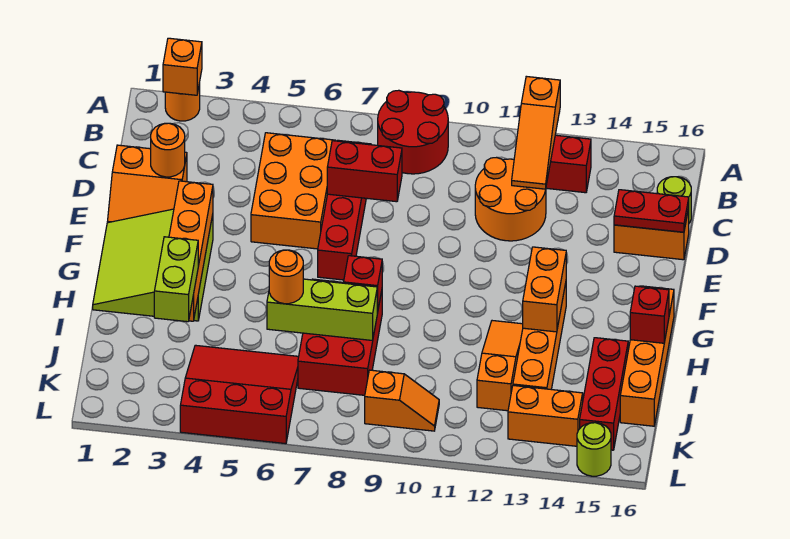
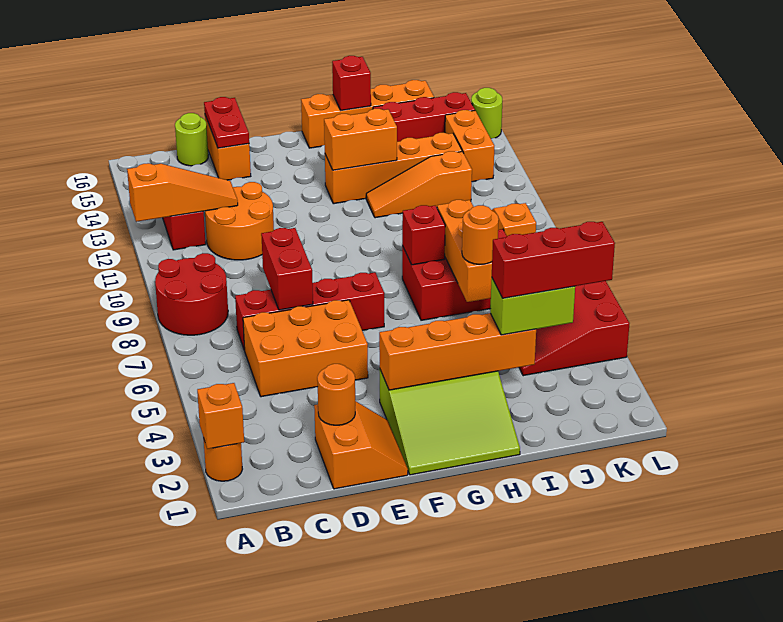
none -> red 1x3 brick [492,222,615,298]
lime 1x3 brick [267,279,377,340] -> orange 1x3 brick [437,200,492,302]

